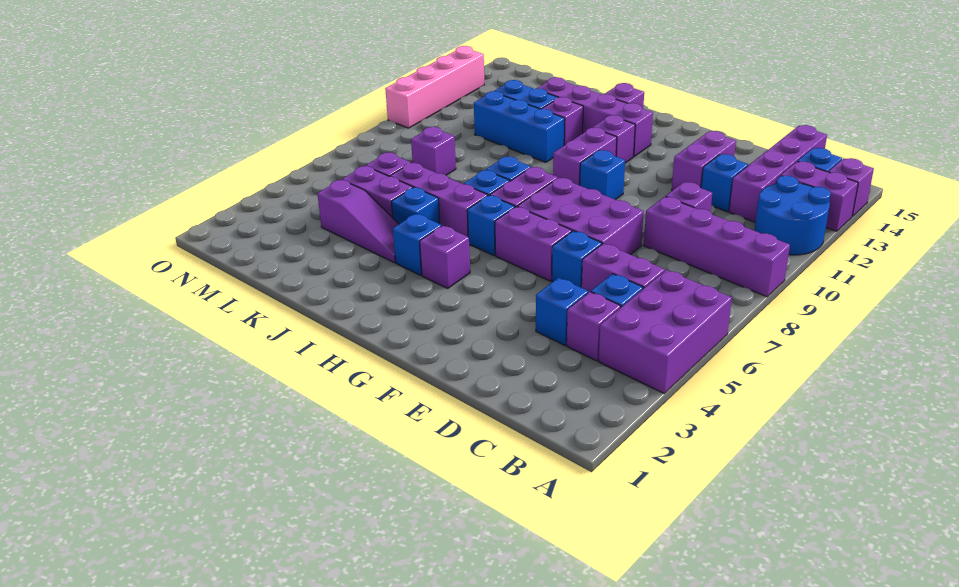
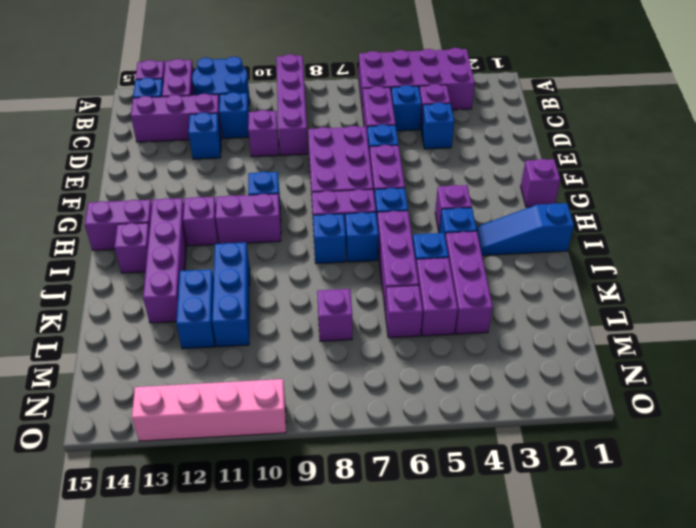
purple 2x3 brick [599,270,732,393] -> purple 2x4 brick [359,48,475,112]
none -> blue 1x1 brick [219,92,249,138]
purple 1x4 brick [729,125,827,222] -> purple 1x3 brick [131,94,222,142]
purple 1x2 brick [672,131,736,191] -> purple 1x2 brick moved to [85,200,152,250]
none -> blue 1x3 slope [476,203,574,255]
purple 1x3 slope [317,180,399,263] -> purple 1x3 brick [445,231,493,334]
purple 1x1 brick [542,97,583,145] -> purple 1x1 brick moved to [521,159,560,207]

